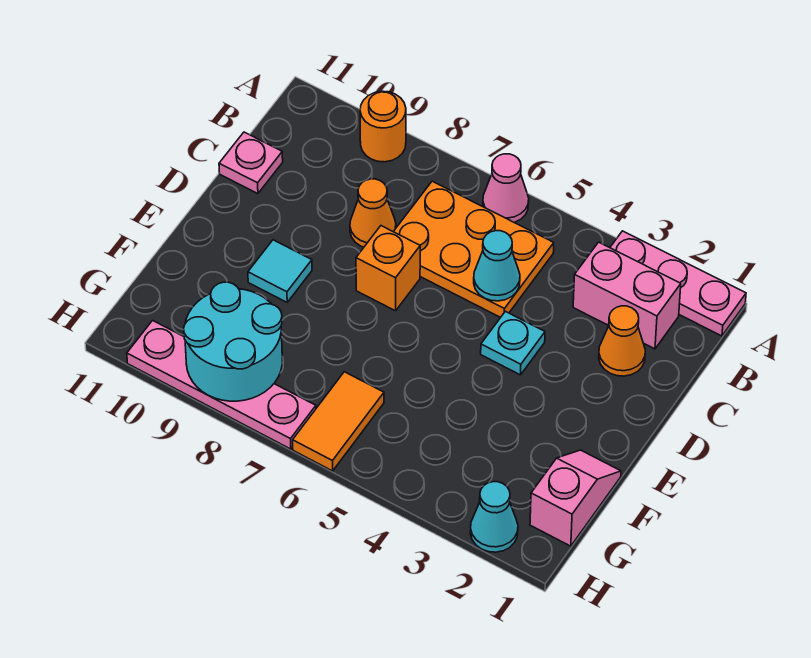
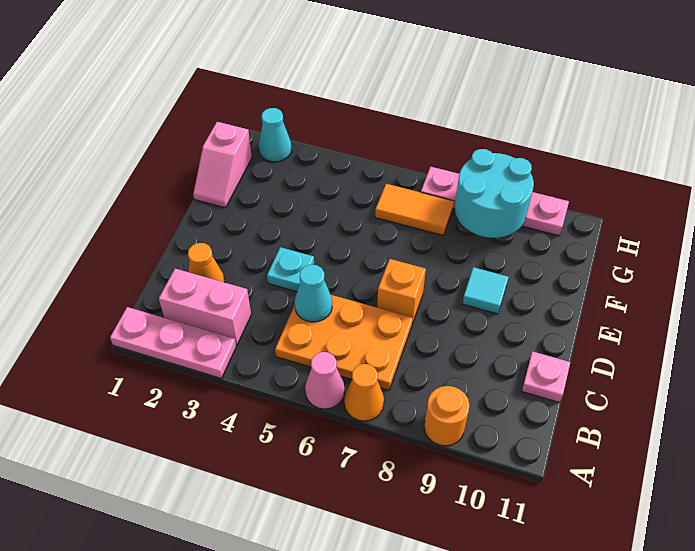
orange 1x1 cone [350,179,396,247] -> orange 1x1 cone moved to [344,364,384,421]
orange 1x2 tile [293,372,384,471] -> orange 1x2 tile turned to [375,184,454,235]

